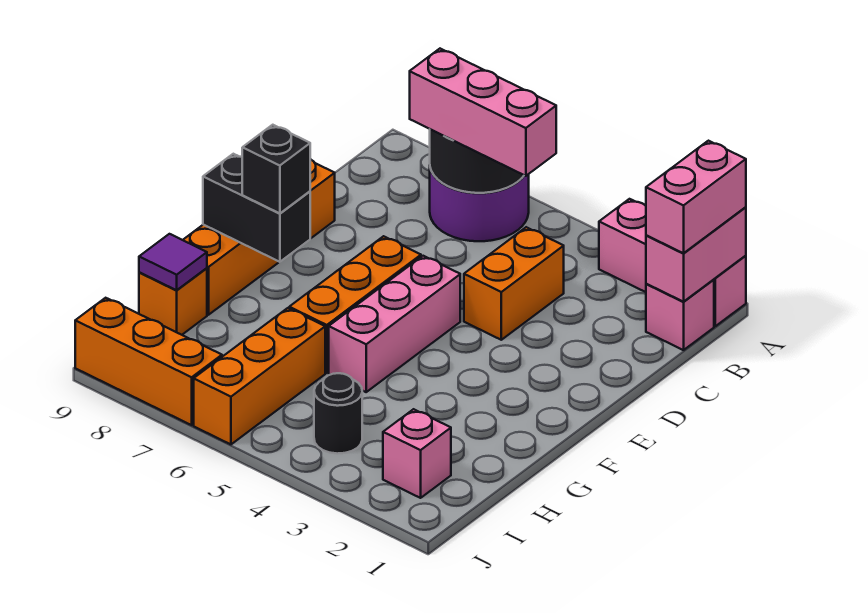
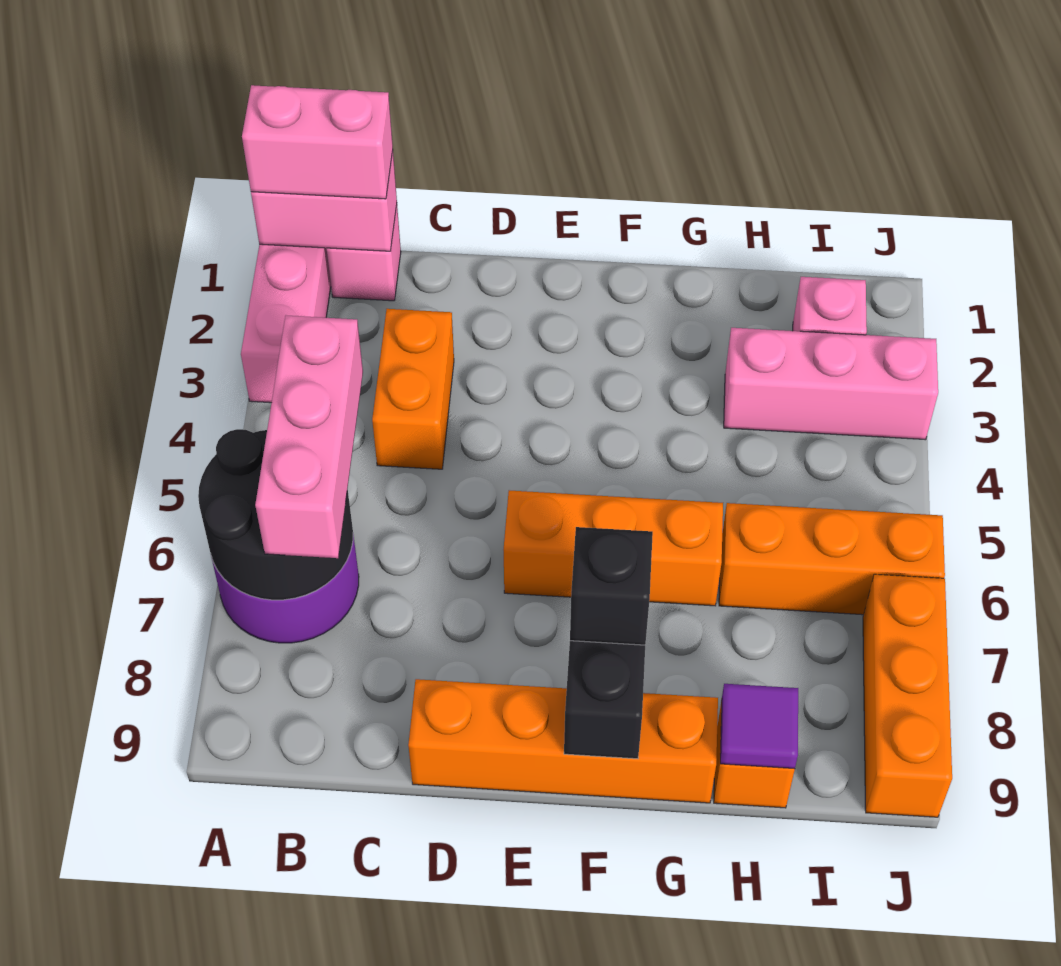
orange 1x2 brick [464,227,564,340] -> orange 1x2 brick turned to [372,309,454,469]
pink 1x3 brick [329,256,460,392] -> pink 1x3 brick moved to [724,328,938,440]
black 1x1 round brick [314,373,362,454] -> none

